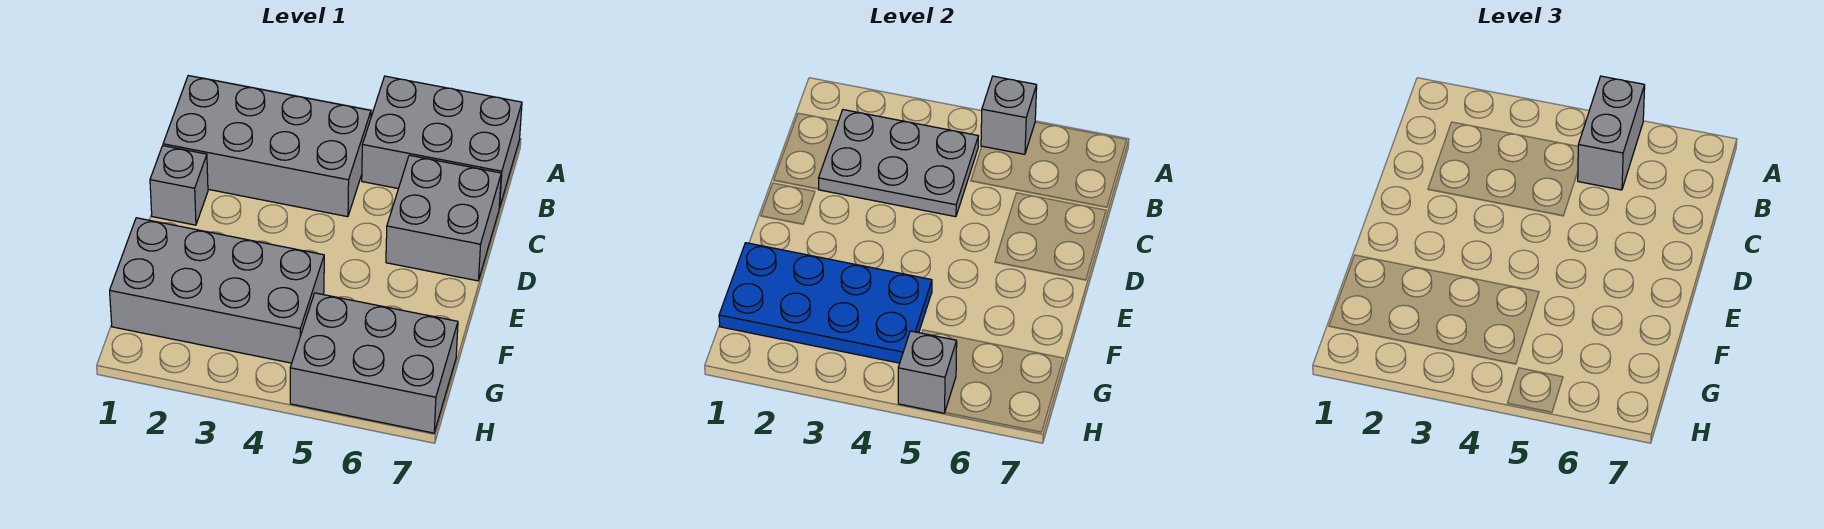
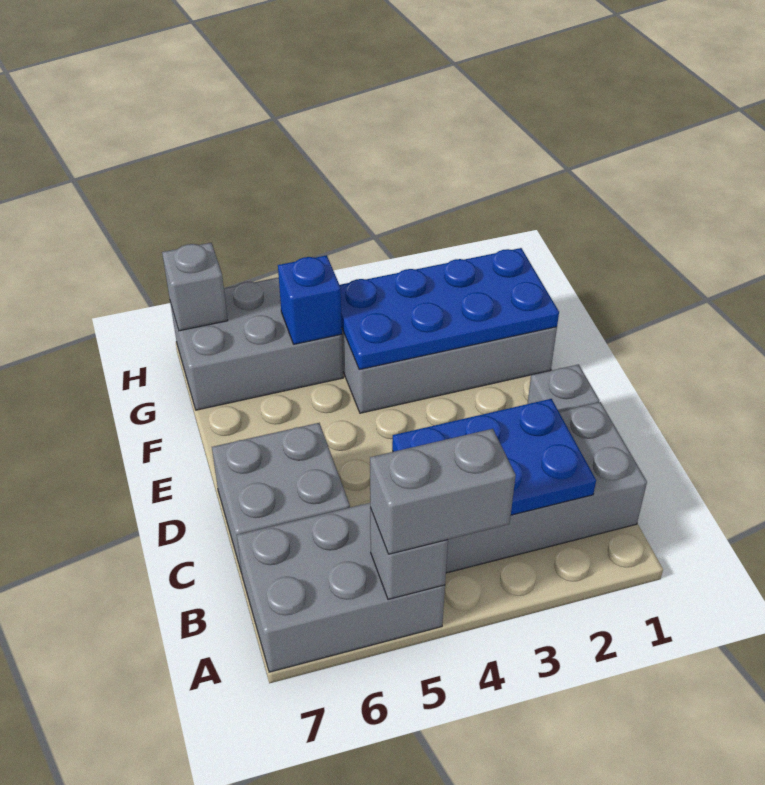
grey 1x2 brick [1578,76,1645,190] -> grey 1x2 brick turned to [370,429,516,554]
grey 2x3 plate [818,110,978,217] -> blue 2x3 plate [392,399,596,515]
none -> blue 1x1 brick [278,255,342,344]
grey 1x1 brick [898,331,957,413] -> grey 1x1 brick moved to [162,243,228,331]

